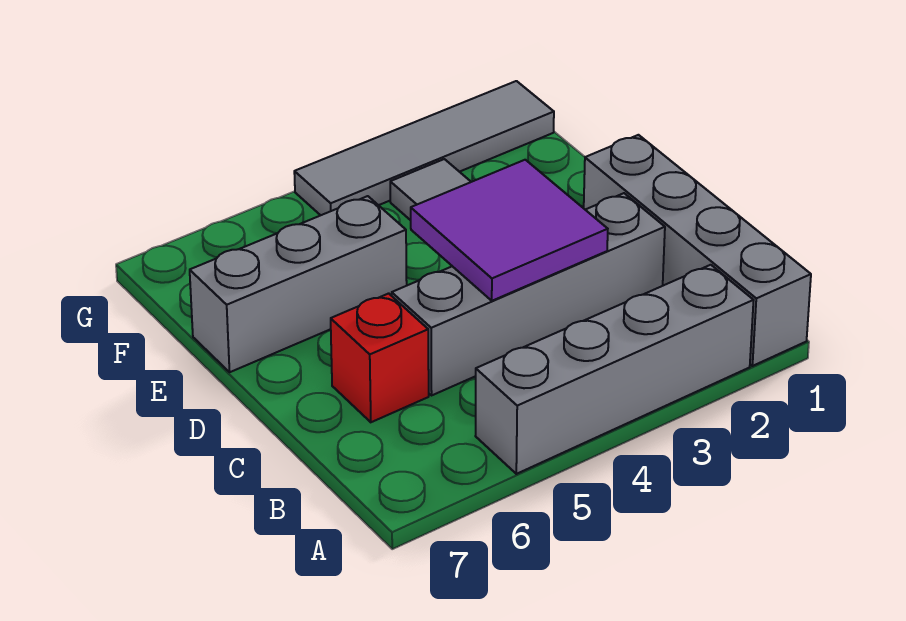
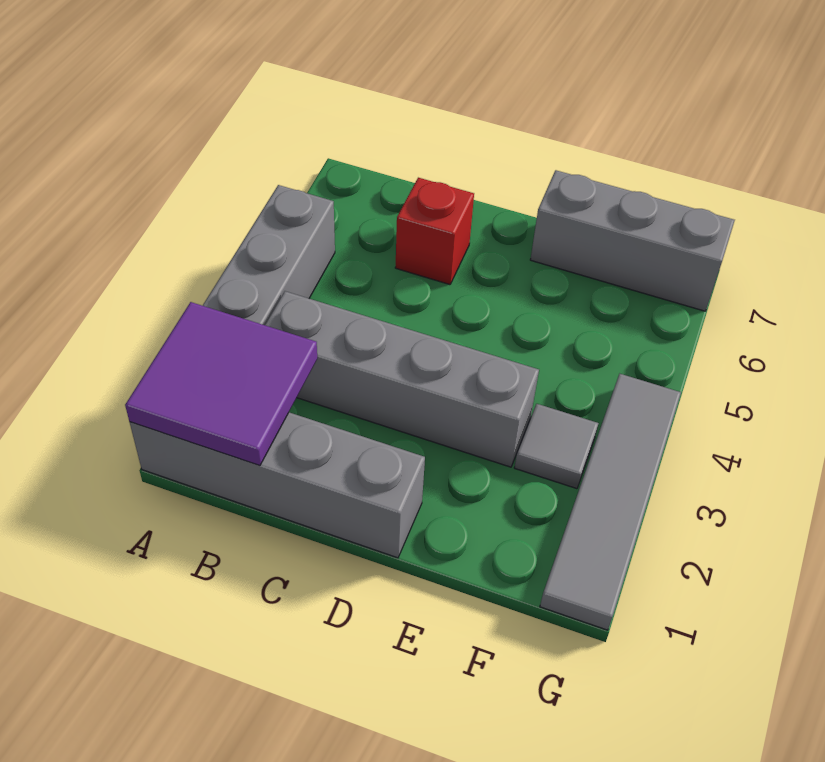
grey 1x4 brick [392,193,665,395] -> grey 1x4 brick turned to [265,291,539,467]
purple 2x2 tile [411,160,608,301] -> purple 2x2 tile moved to [125,302,317,465]
grey 1x3 brick [190,196,407,372] -> grey 1x3 brick turned to [530,170,735,311]

